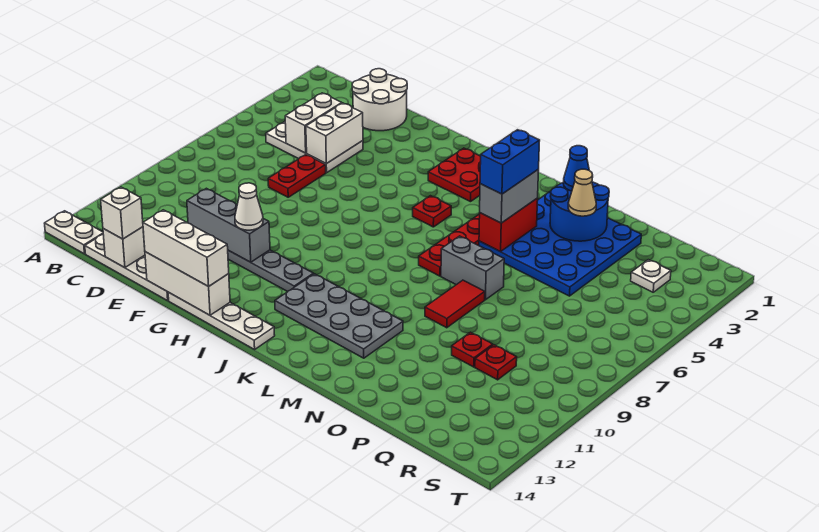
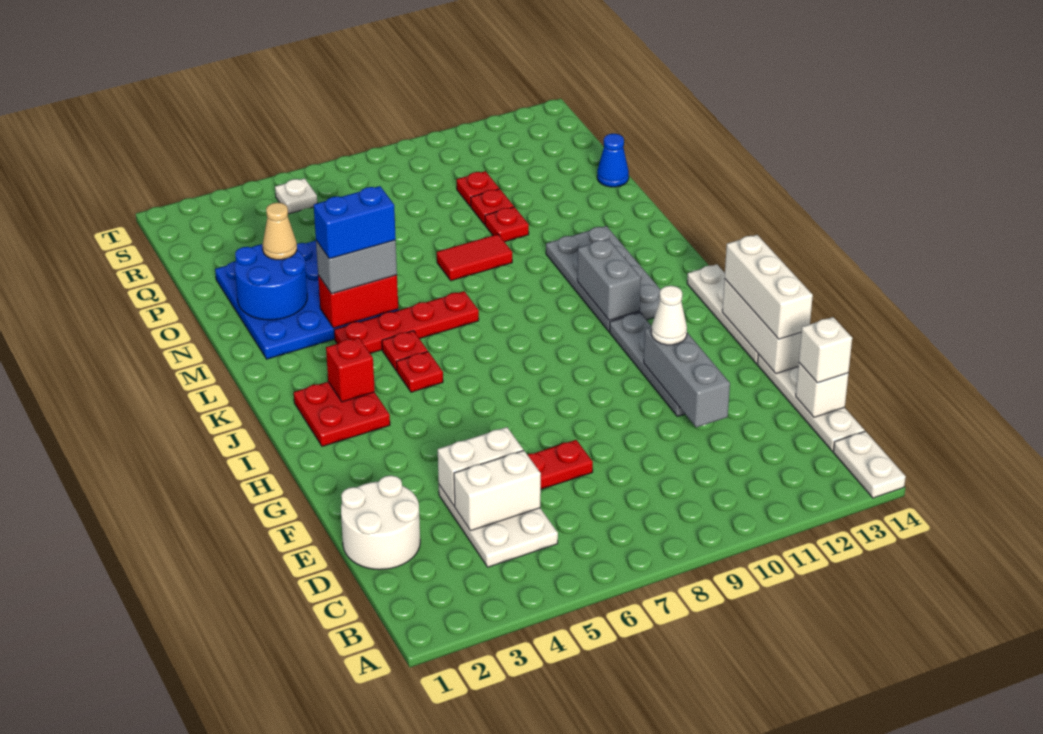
none -> red 1x1 brick [326,337,375,402]
none -> red 1x1 plate [382,331,428,371]
grey 1x2 brick [441,236,504,300] -> grey 1x2 brick moved to [577,239,641,320]
blue 1x1 cone [563,146,589,191] -> blue 1x1 cone moved to [597,134,629,187]
none -> red 1x1 plate [485,207,529,242]
white 1x1 plate [631,260,671,292] -> white 1x1 plate moved to [275,178,317,214]

